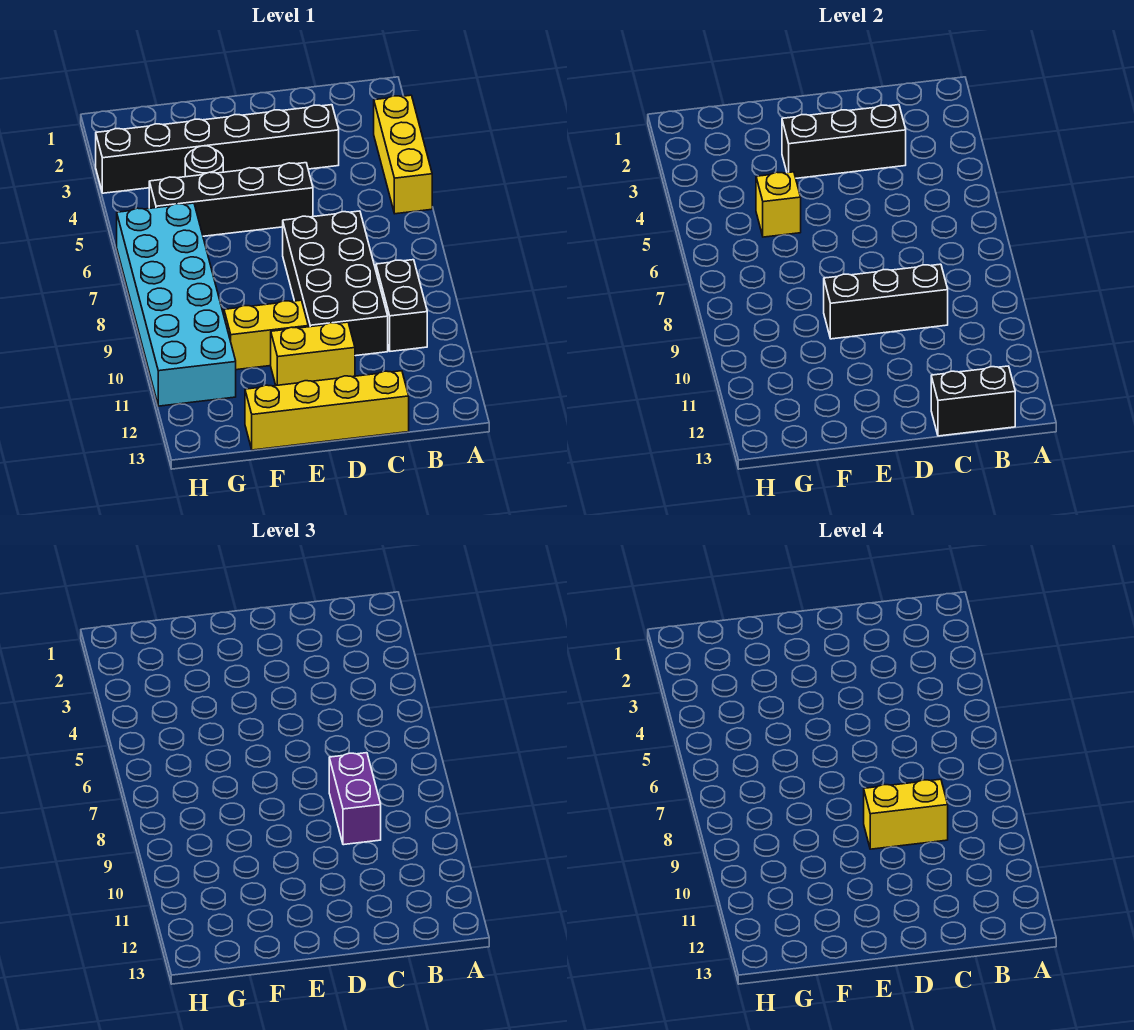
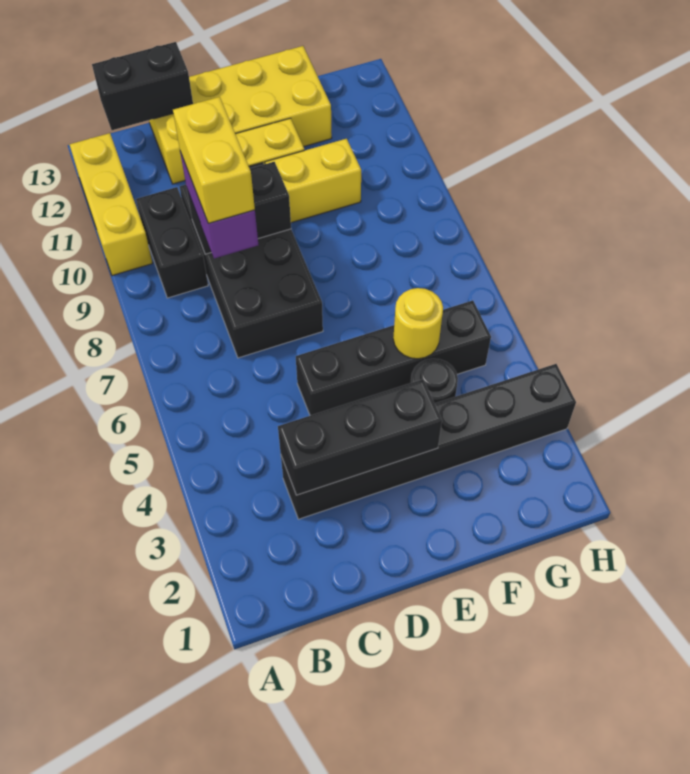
yellow 1x3 brick [374,95,432,214] -> yellow 1x3 brick moved to [69,133,153,276]
black 1x3 brick [824,264,948,339] -> black 1x2 brick [187,162,291,254]
yellow 1x2 brick [864,779,948,849] -> yellow 1x2 brick turned to [173,97,255,223]
yellow 1x4 brick [245,371,409,450] -> yellow 2x4 brick [149,46,332,184]
yellow 1x1 brick [756,172,801,237] -> yellow 1x1 round brick [393,288,443,359]
cyan 2x6 brick [117,203,236,406] -> none

